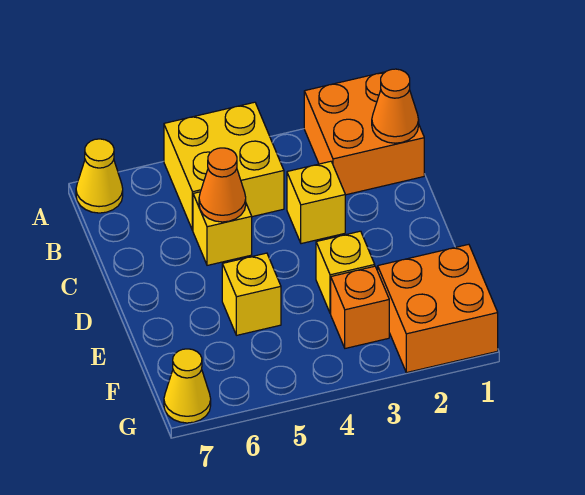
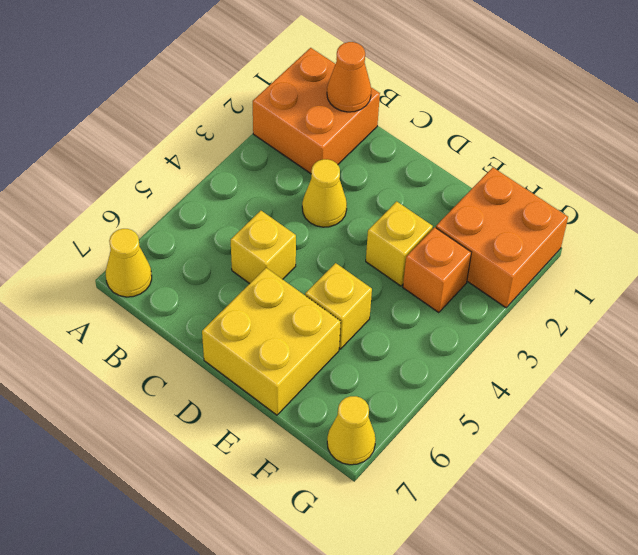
yellow 2x2 brick [164,102,284,230] -> yellow 2x2 brick moved to [202,268,341,415]
yellow 1x1 brick [287,161,345,244] -> yellow 1x1 cone [302,159,347,227]
orange 1x1 cone [199,148,246,222] -> none

